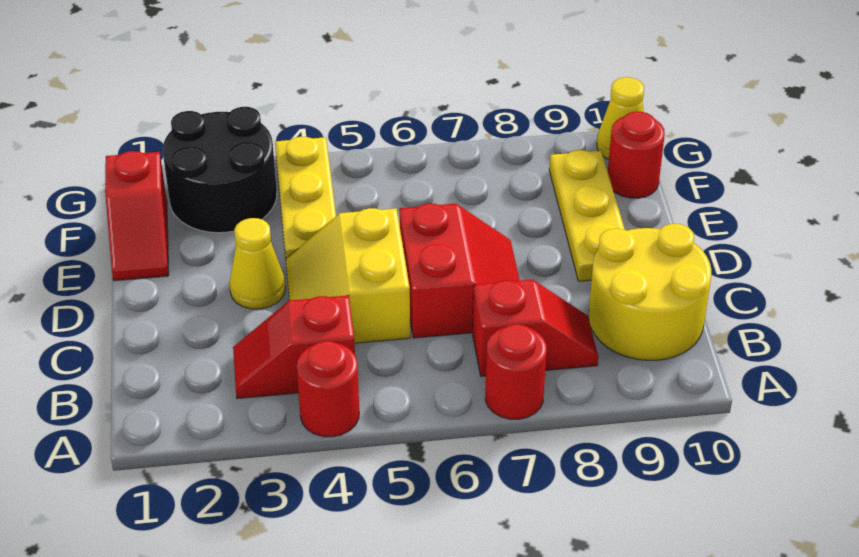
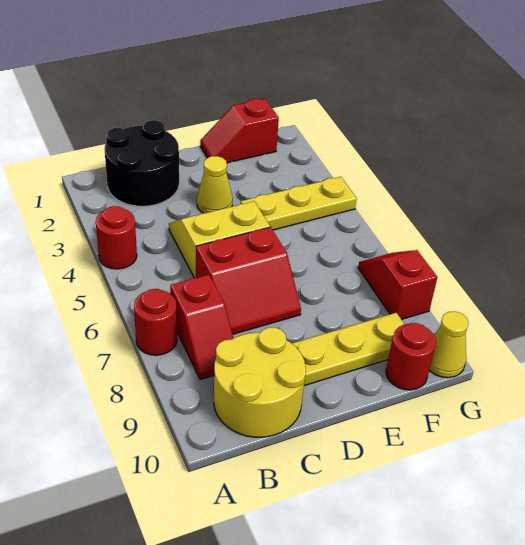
red 1x2 slope [233,295,355,399] -> red 1x2 slope moved to [358,250,437,320]
black 2x2 round brick [163,107,277,233] -> black 2x2 round brick moved to [104,120,179,206]

